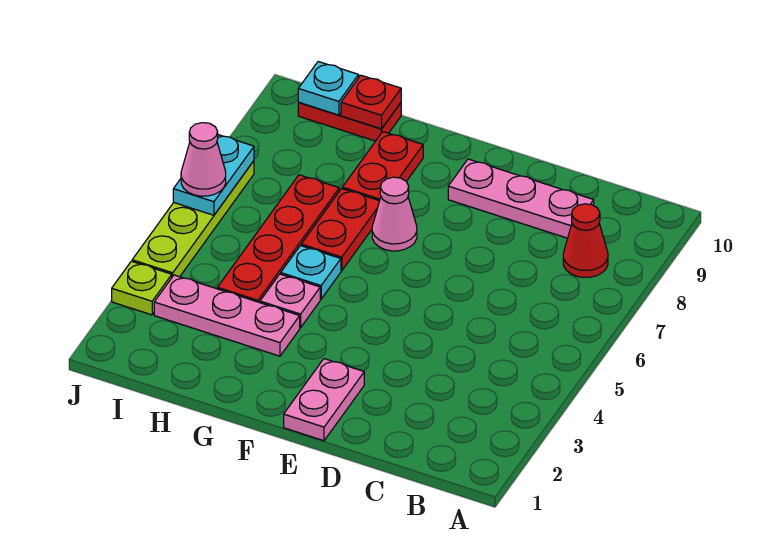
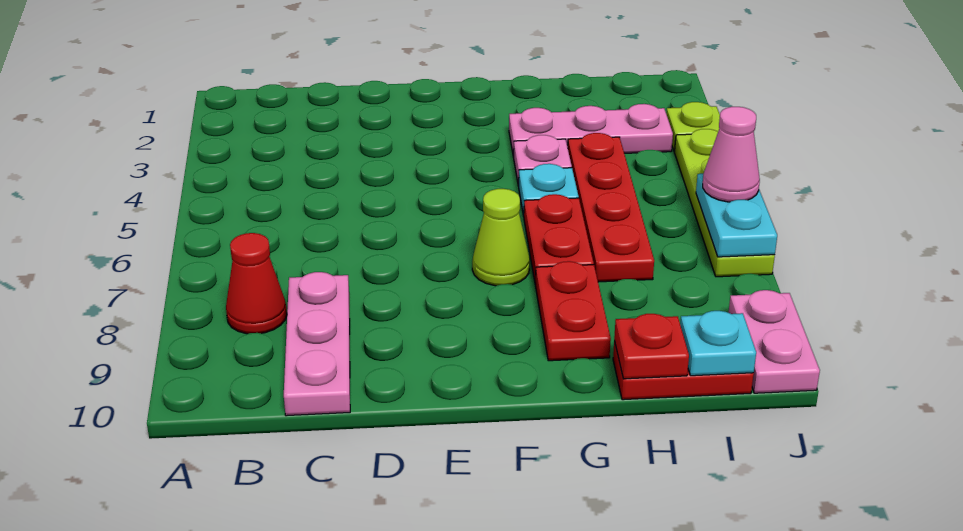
pink 1x3 plate [448,159,594,238] -> pink 1x3 plate turned to [284,272,350,416]
pink 1x2 plate [284,359,364,441] -> pink 1x2 plate moved to [729,290,820,393]
pink 1x1 cone [372,177,417,251] -> lime 1x1 cone [472,189,530,286]

